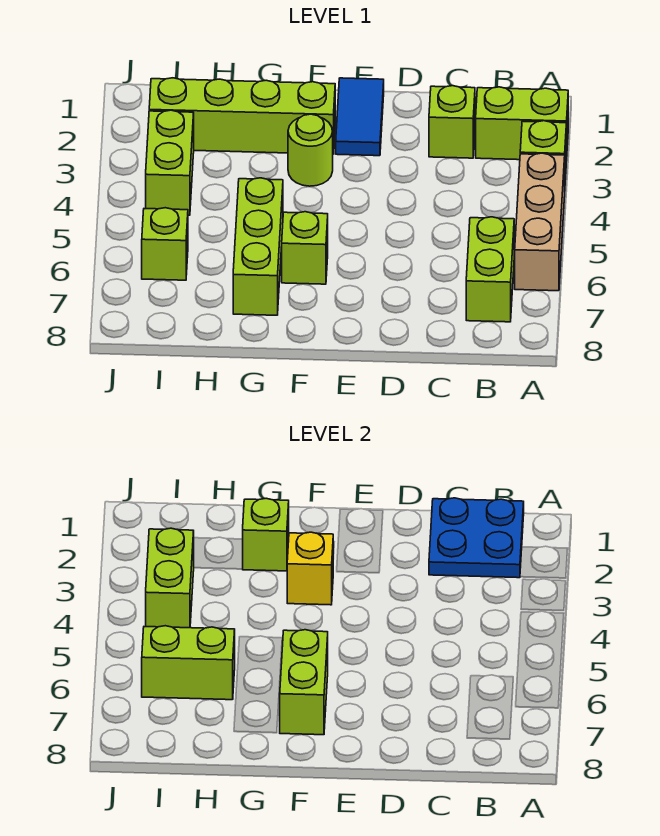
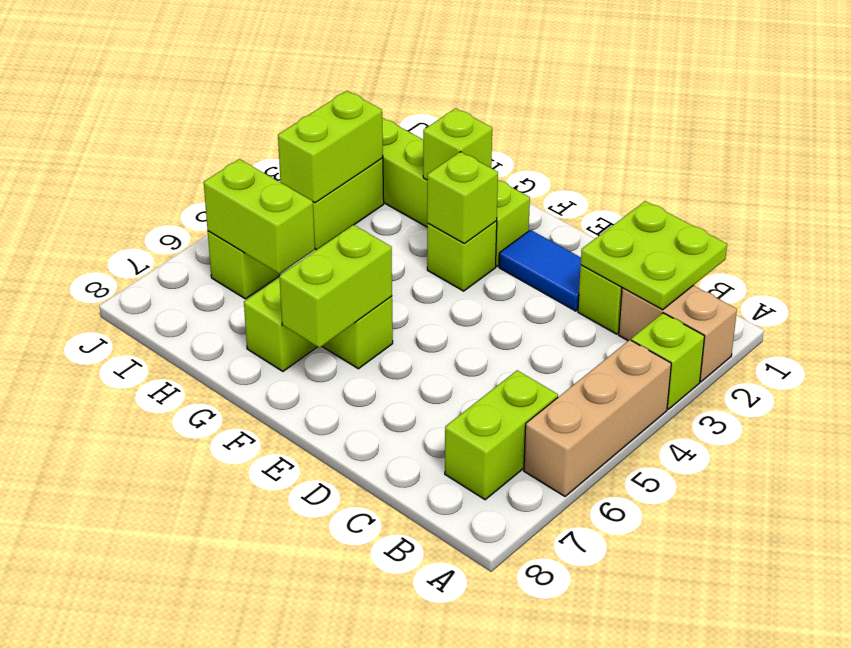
lime 1x2 brick [476,87,568,161] -> tan 1x2 brick [619,285,737,382]
blue 2x2 plate [429,498,524,578] -> lime 2x2 plate [581,201,727,310]
blue 1x2 tile [336,78,384,156] -> blue 1x2 tile turned to [499,230,581,311]
lime 1x1 round brick [288,114,333,186] -> lime 1x1 brick [427,221,497,291]
yellow 1x1 brick [287,532,333,605] -> lime 1x1 brick [427,152,498,243]

